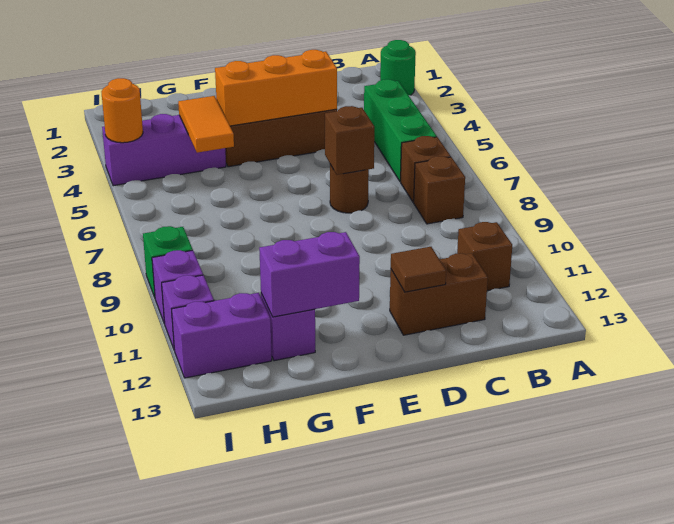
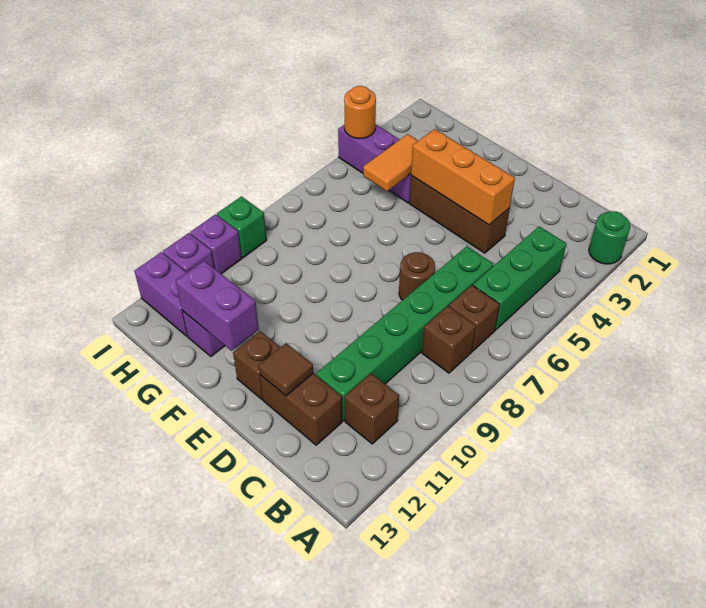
none -> green 1x6 brick [316,246,494,421]
brown 1x1 brick [325,106,374,175] -> brown 1x1 brick moved to [233,331,281,399]

